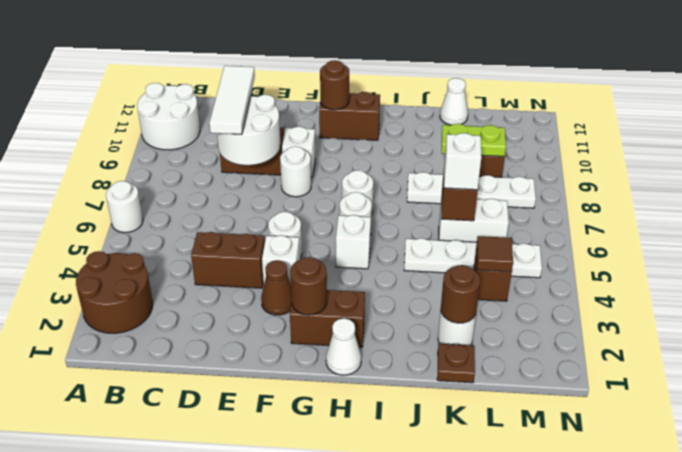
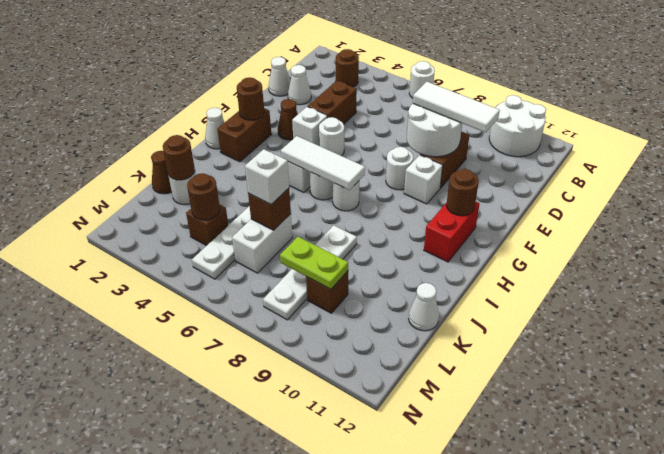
brown 2x2 round brick [76,251,153,333] -> brown 1x1 round brick [336,49,359,87]
none -> white 1x1 cone [269,57,290,96]
none -> white 1x1 cone [288,65,311,105]
brown 1x2 brick [319,92,380,140] -> red 1x2 brick [424,202,480,262]
none -> white 1x3 tile [281,136,365,190]
brown 1x1 plate [437,344,475,383] -> brown 1x1 cone [151,151,172,194]
lime 1x2 plate [442,124,506,156] -> lime 1x2 plate turned to [280,237,348,289]
brown 1x1 tile [476,236,513,272] -> brown 1x1 round brick [187,173,220,220]

